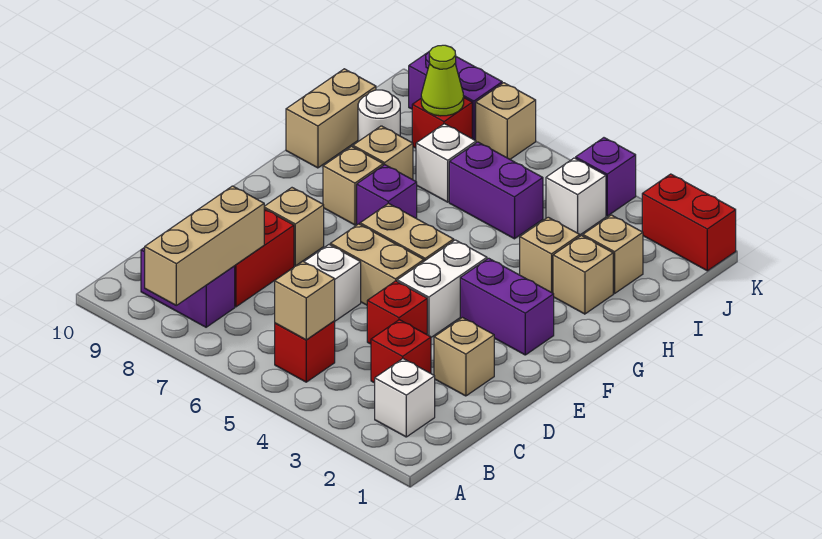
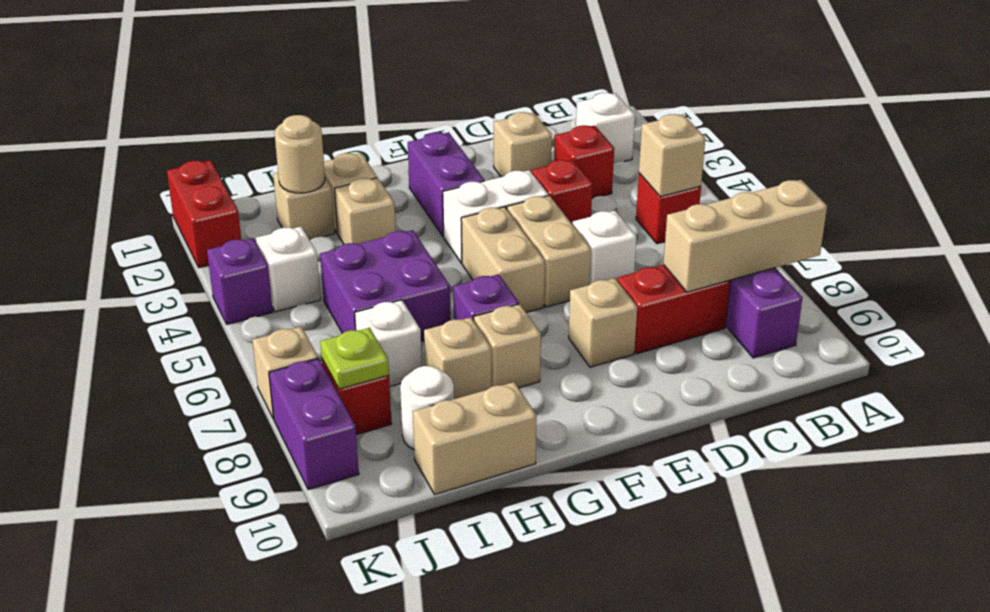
none -> tan 1x1 round brick [275,115,325,193]
purple 1x2 brick [449,142,543,239] -> purple 2x2 brick [320,230,451,341]
lime 1x1 cone [421,45,464,116] -> lime 1x1 plate [320,328,389,389]

